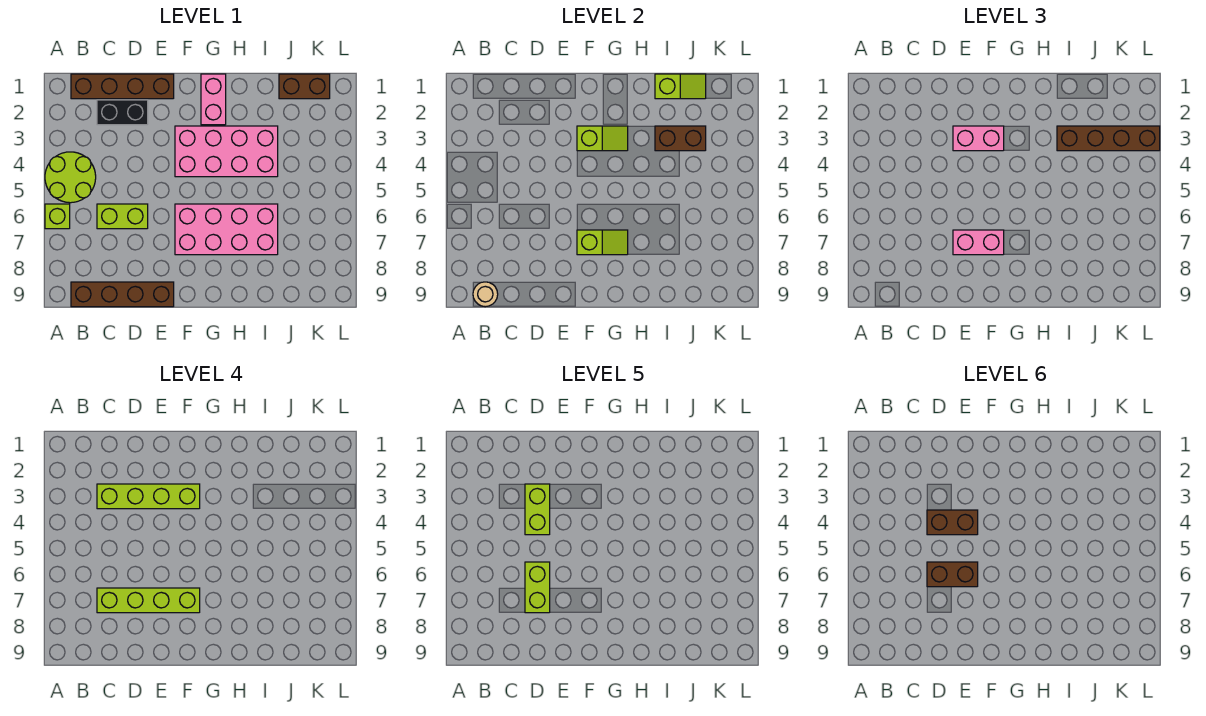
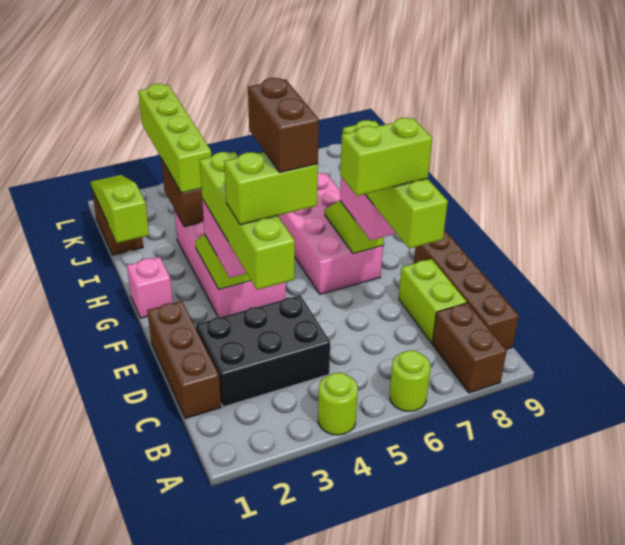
lime 2x2 round brick [45,152,96,203] -> lime 1x1 round brick [318,373,358,435]
lime 1x1 brick [45,204,70,229] -> lime 1x1 round brick [390,350,430,411]
brown 1x4 brick [71,74,174,99] -> brown 1x3 brick [147,301,221,419]
tan 1x1 round brick [473,282,498,307] -> none
black 1x2 brick [97,100,148,125] -> black 2x3 brick [196,295,330,407]
lime 1x2 brick [97,204,148,229] -> lime 1x2 brick moved to [399,259,467,343]
brown 1x2 brick [927,562,978,587] -> brown 1x2 brick moved to [432,303,507,393]
pink 1x2 brick [201,74,226,125] -> pink 1x1 brick [127,257,173,318]
lime 1x2 slope [655,74,706,99] -> lime 1x3 slope [91,175,149,243]
brown 1x4 brick [1057,126,1160,151] -> lime 1x4 brick [138,84,211,193]

